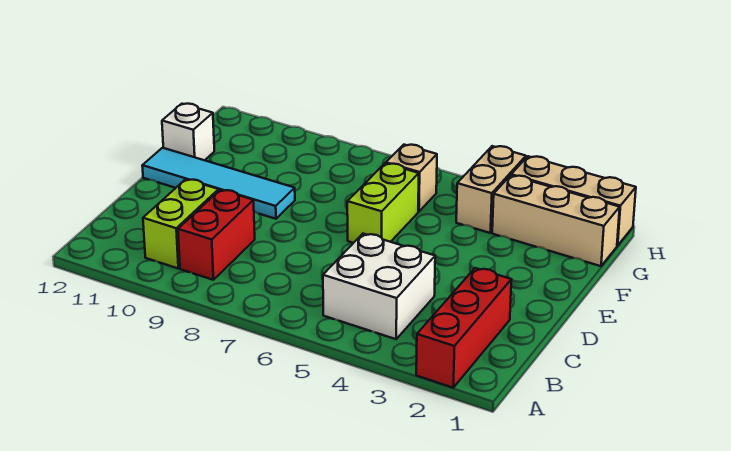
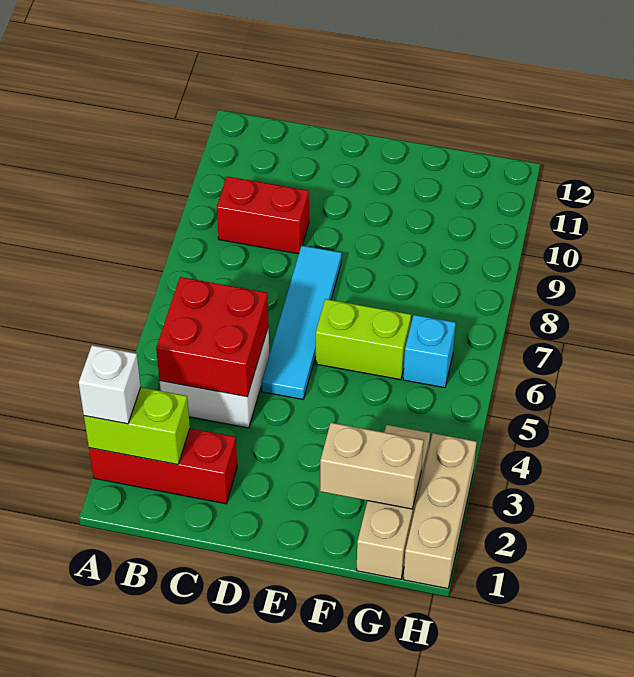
none -> red 2x2 brick [156,277,269,397]
lime 1x2 brick [143,179,219,268] -> lime 1x2 brick moved to [84,387,190,465]
cyan 1x4 tile [142,148,295,219] -> cyan 1x4 tile moved to [261,246,342,399]
white 1x1 brick [162,104,214,160] -> white 1x1 brick moved to [79,345,141,424]
tan 1x2 brick [456,146,526,233] -> tan 1x2 brick moved to [320,423,424,509]
tan 1x1 brick [386,145,437,212] -> cyan 1x1 brick [403,315,456,388]

